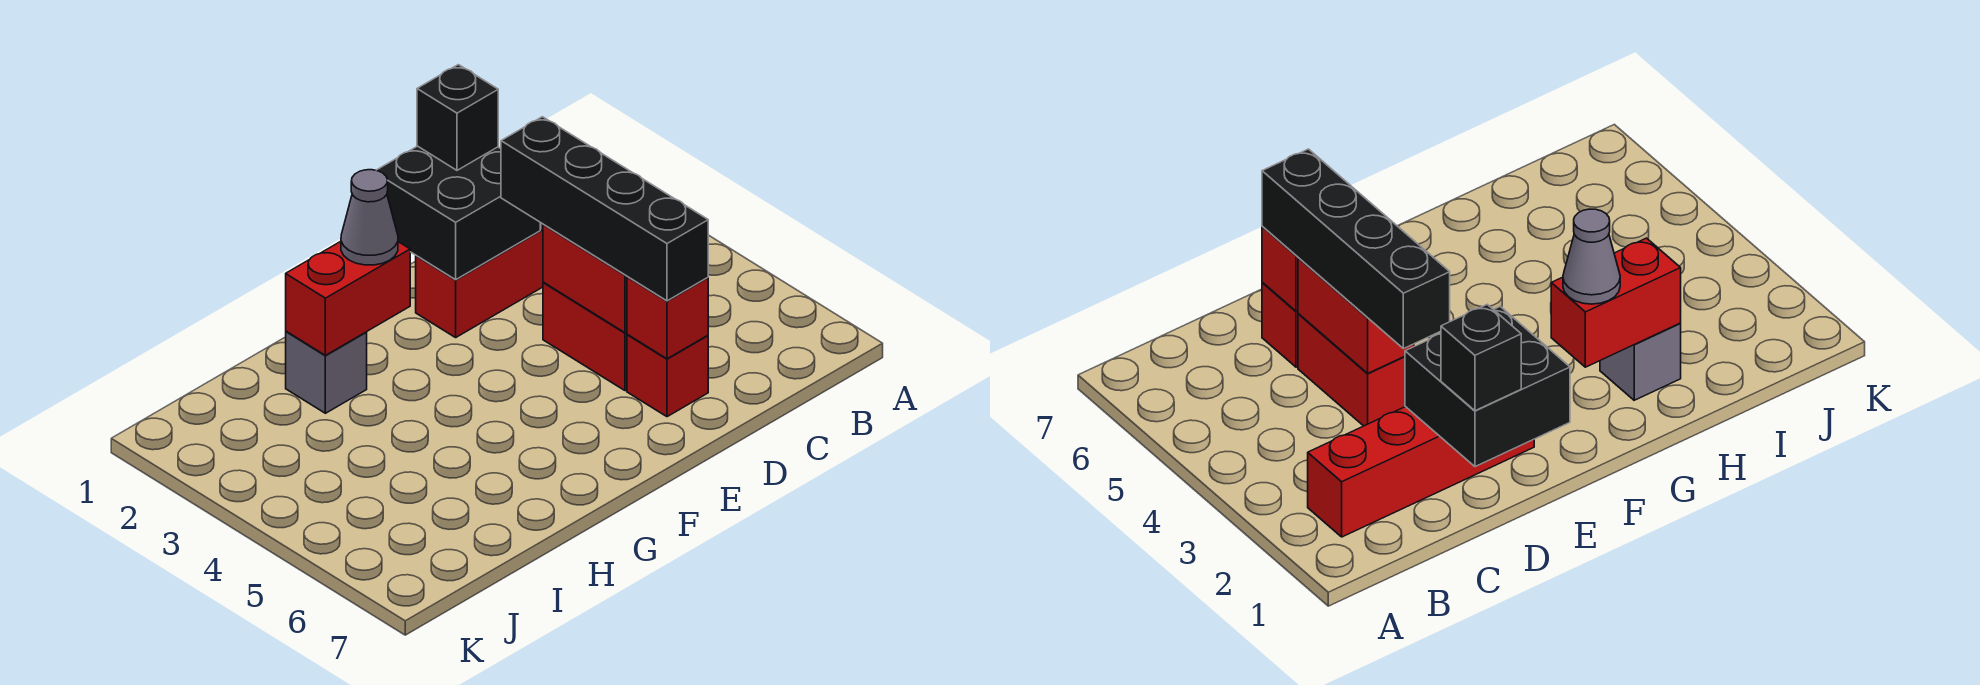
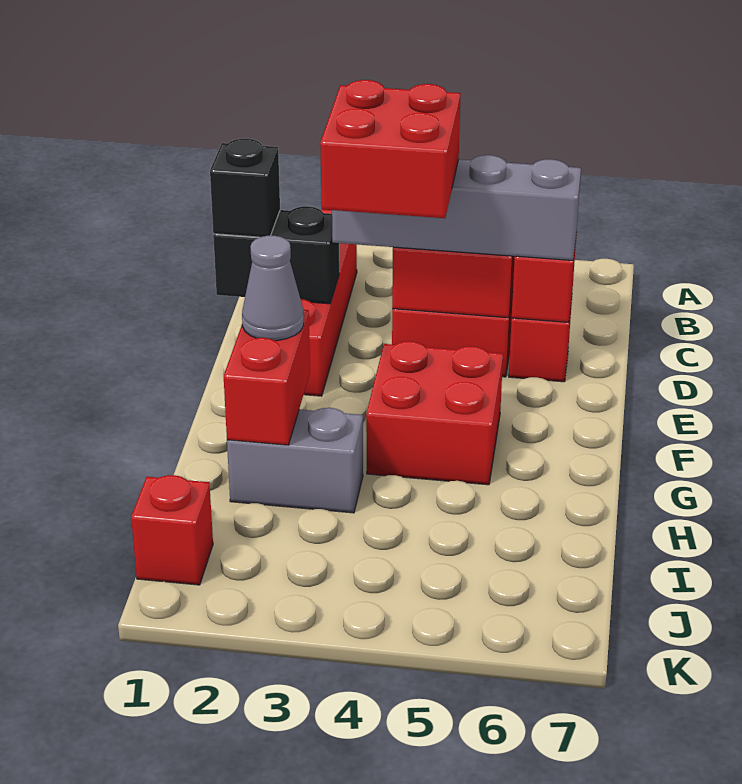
black 2x2 brick [376,146,540,280] -> black 1x2 brick [213,206,339,304]
black 1x4 brick [501,117,708,301] -> grey 1x4 brick [332,155,581,260]
none -> red 2x2 brick [320,80,461,218]
none -> red 2x2 brick [366,341,503,485]
grey 1x1 brick [286,331,367,413] -> grey 1x2 brick [227,408,363,513]
none -> red 1x1 brick [131,475,213,585]

